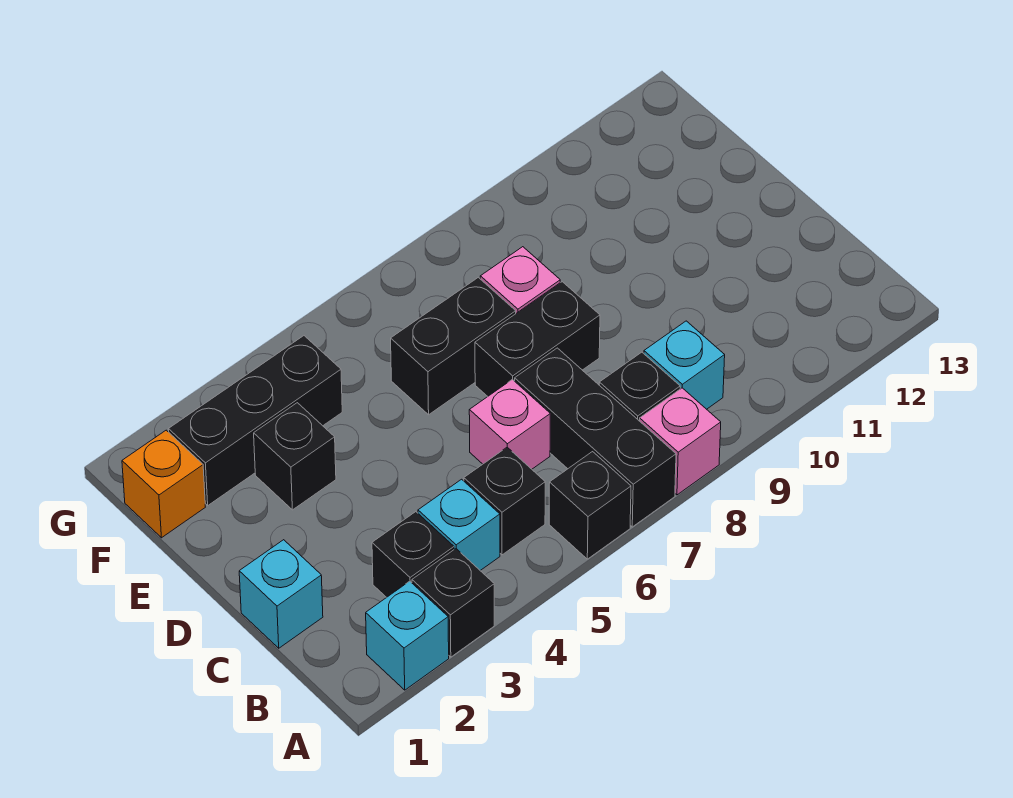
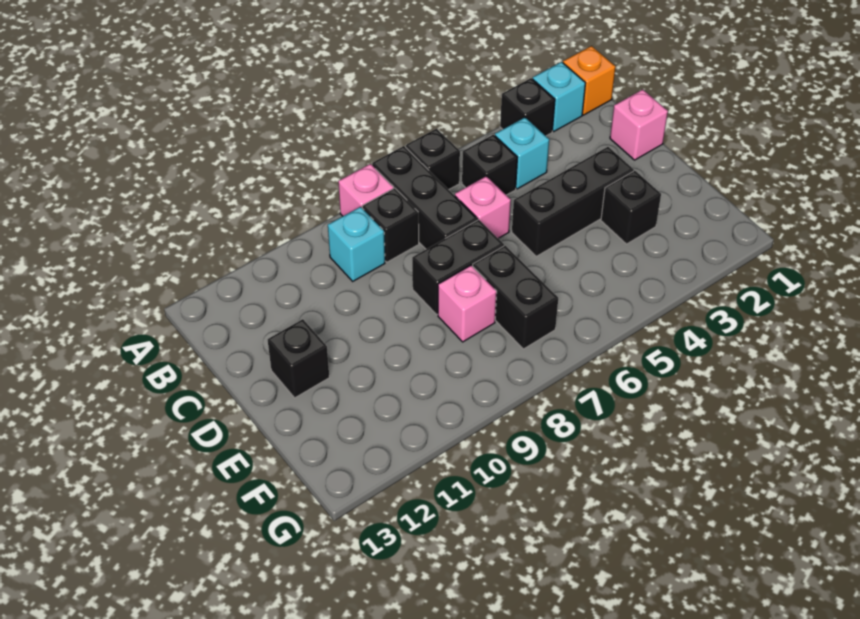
black 1x1 brick [372,512,454,597] -> black 1x1 brick moved to [268,319,329,398]
cyan 1x1 brick [239,540,323,648] -> pink 1x1 brick [610,89,668,160]
black 1x2 brick [391,277,516,415] -> black 1x2 brick turned to [473,246,558,349]
orange 1x1 brick [122,430,205,538] -> orange 1x1 brick moved to [563,46,615,115]
black 1x3 brick [169,336,342,505] -> black 1x3 brick moved to [512,147,634,256]

